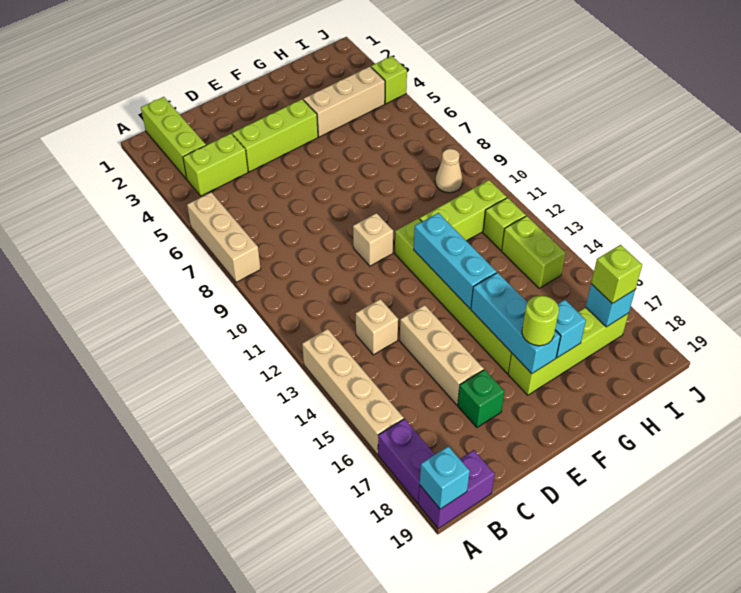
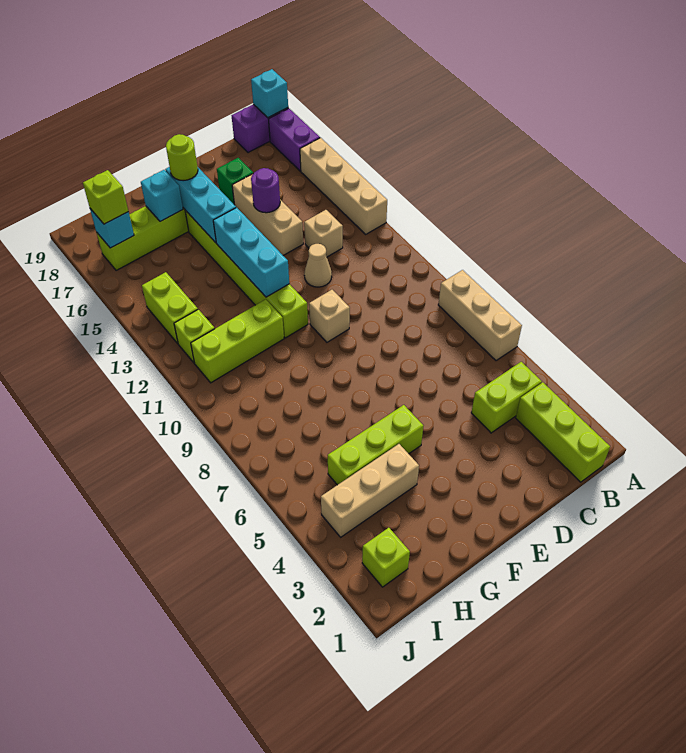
lime 1x3 brick [232,99,318,172] -> lime 1x3 brick moved to [328,405,423,485]
none -> purple 1x1 round brick [251,168,280,213]
tan 1x1 cone [435,149,463,193] -> tan 1x1 cone moved to [304,244,332,287]
lime 1x1 brick [371,56,407,104] -> lime 1x1 brick moved to [362,528,410,587]

